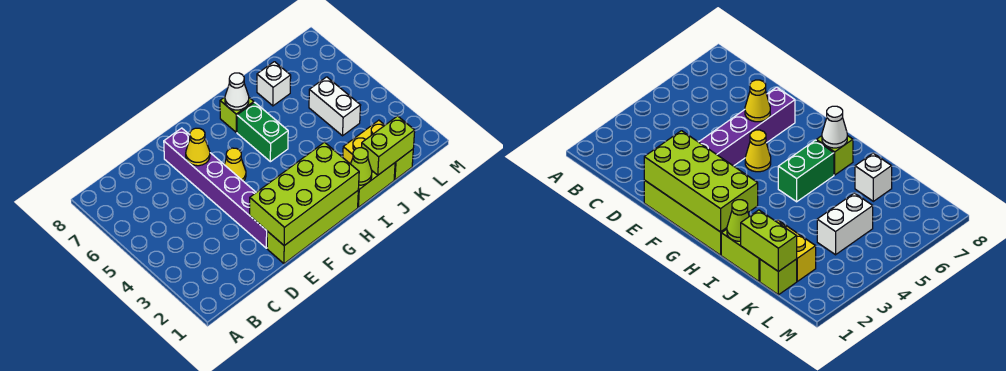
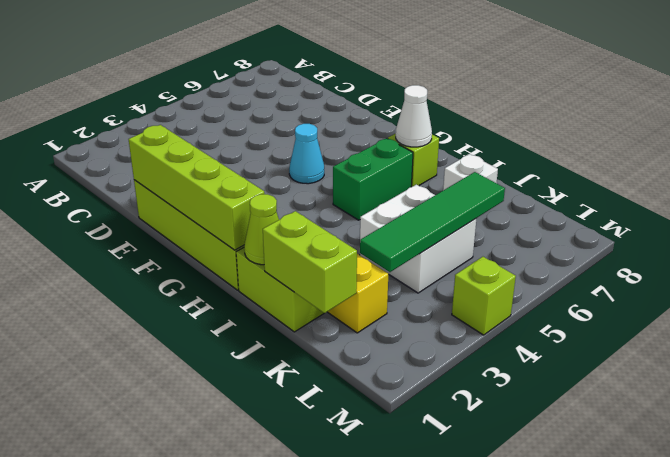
lime 2x4 brick [250,142,359,246] -> lime 1x4 brick [129,125,265,250]
purple 1x6 brick [164,128,267,248] -> none
yellow 1x1 cone [186,128,210,166] -> none
yellow 1x1 cone [224,148,246,181] -> cyan 1x1 cone [289,124,324,184]
lime 1x1 brick [394,149,413,180] -> lime 1x1 brick moved to [452,257,516,335]
none -> green 1x4 tile [360,172,505,272]
white 1x2 brick [309,77,361,136] -> white 2x2 brick [360,185,476,293]

